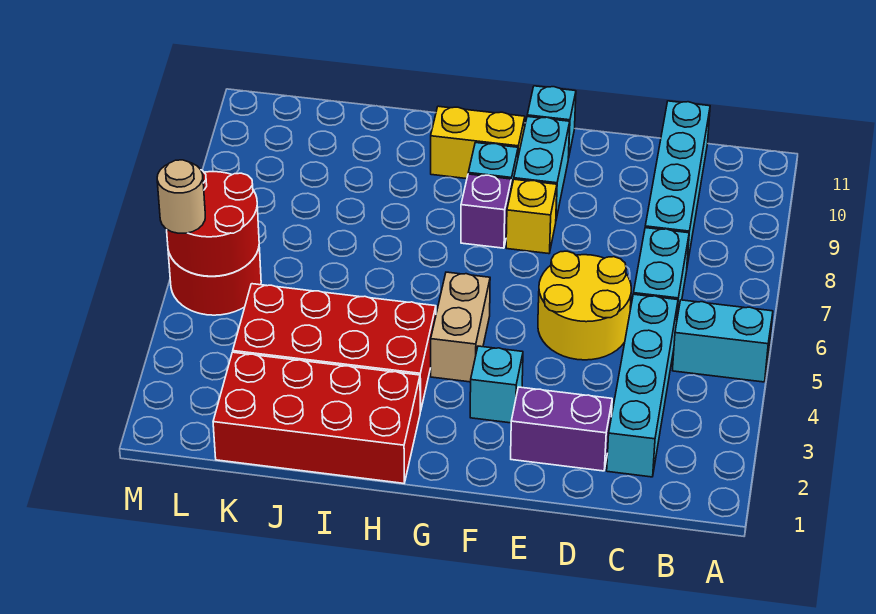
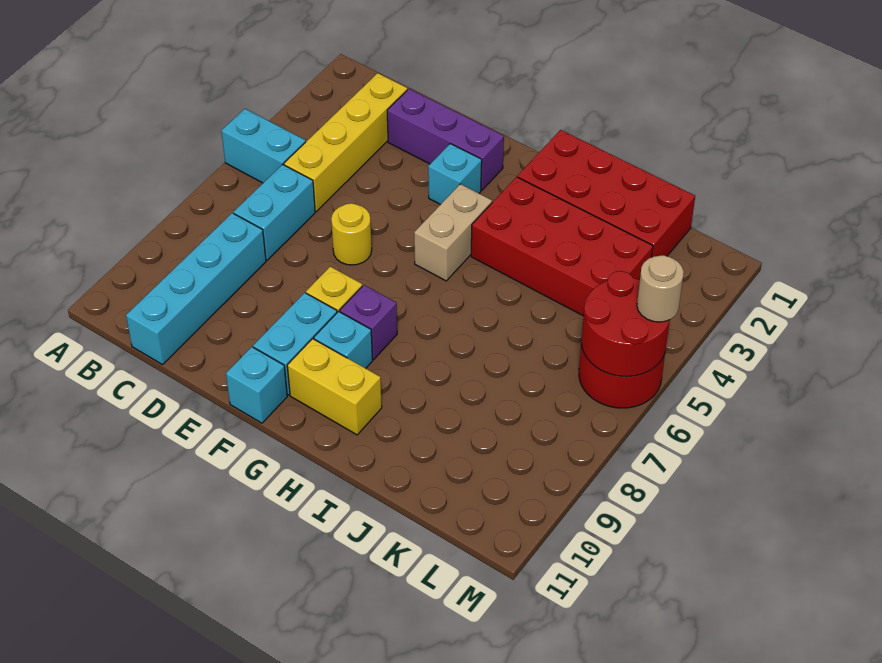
cyan 1x4 brick [607,294,678,477] -> yellow 1x4 brick [284,73,407,211]
purple 1x2 brick [511,387,612,471] -> purple 1x3 brick [387,89,504,190]
yellow 2x2 round brick [538,251,631,360] -> yellow 1x1 round brick [331,203,372,265]

